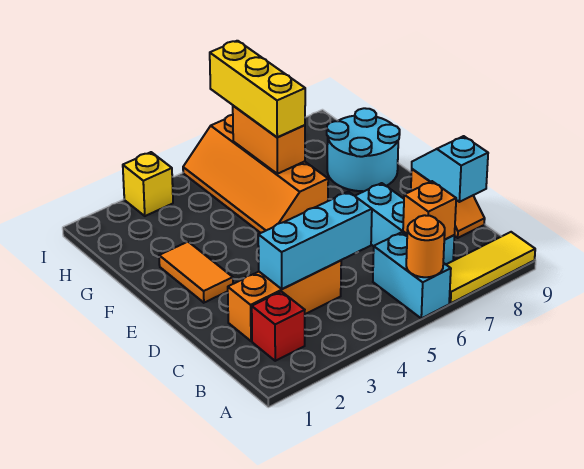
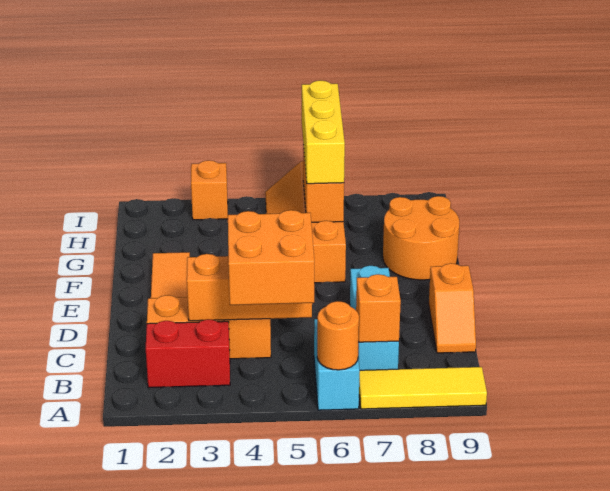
red 1x1 brick [252,291,305,361] -> red 1x2 brick [146,319,230,388]
none -> orange 2x2 brick [228,210,314,305]
cyan 1x3 brick [258,192,372,289] -> orange 1x3 brick [187,254,312,321]
cyan 1x2 slope [412,136,488,202] -> none
cyan 2x2 round brick [327,108,400,191] -> orange 2x2 round brick [383,196,459,280]
yellow 1x1 brick [123,152,173,216] -> orange 1x1 brick [191,160,228,220]

